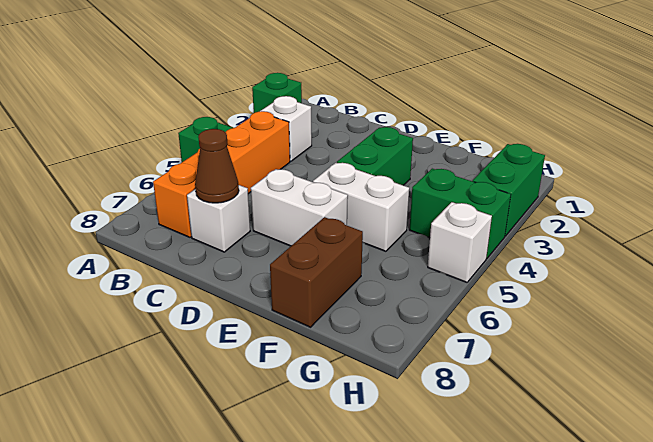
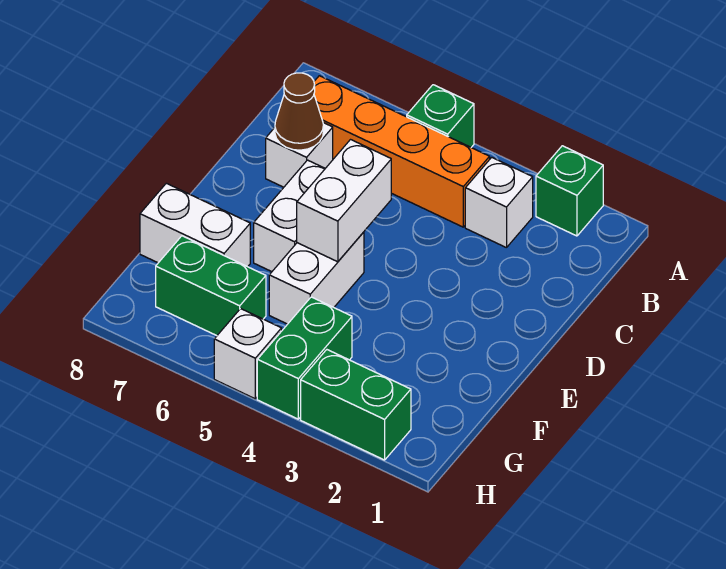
none -> white 1x2 brick [297,140,391,262]
green 1x2 brick [337,127,413,185] -> green 1x2 brick moved to [156,236,266,336]
brown 1x2 brick [270,217,363,327] -> white 1x2 brick [140,183,250,267]

